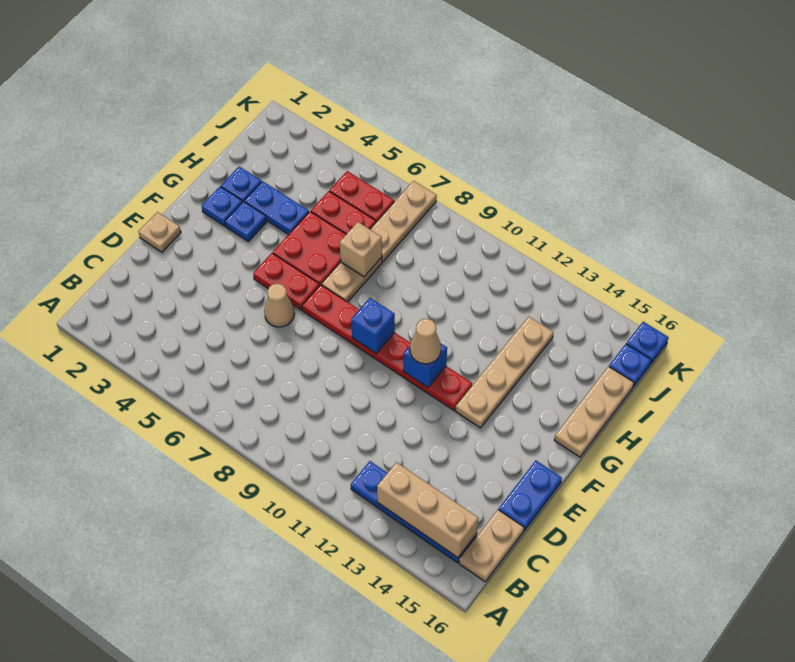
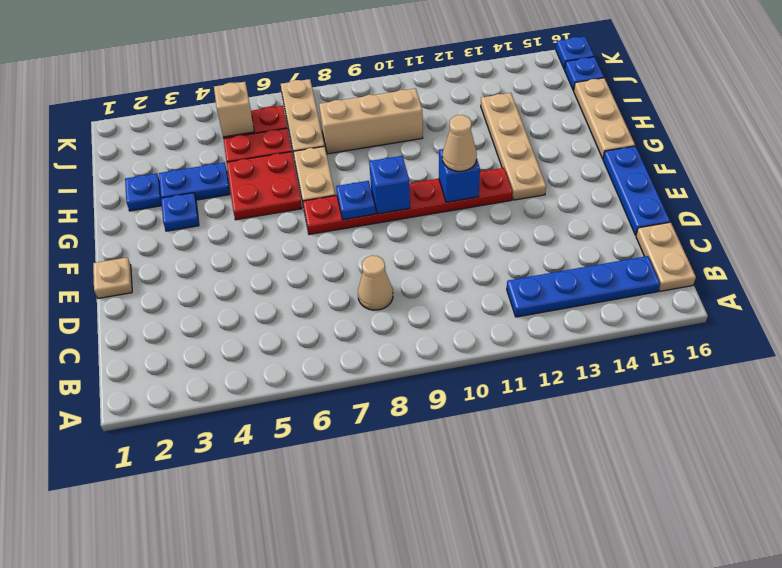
tan 1x3 brick [377,462,479,558] -> tan 1x3 brick moved to [319,88,423,154]
blue 1x2 plate [499,461,562,531] -> blue 1x3 plate [603,146,670,235]
tan 1x1 cone [264,284,295,327] -> tan 1x1 cone moved to [358,256,393,310]
red 1x2 plate [253,253,320,310] -> none
blue 1x1 plate [202,187,242,226] -> blue 1x1 plate moved to [336,181,375,220]
tan 1x1 brick [340,222,382,277] -> tan 1x1 brick moved to [214,82,254,137]

